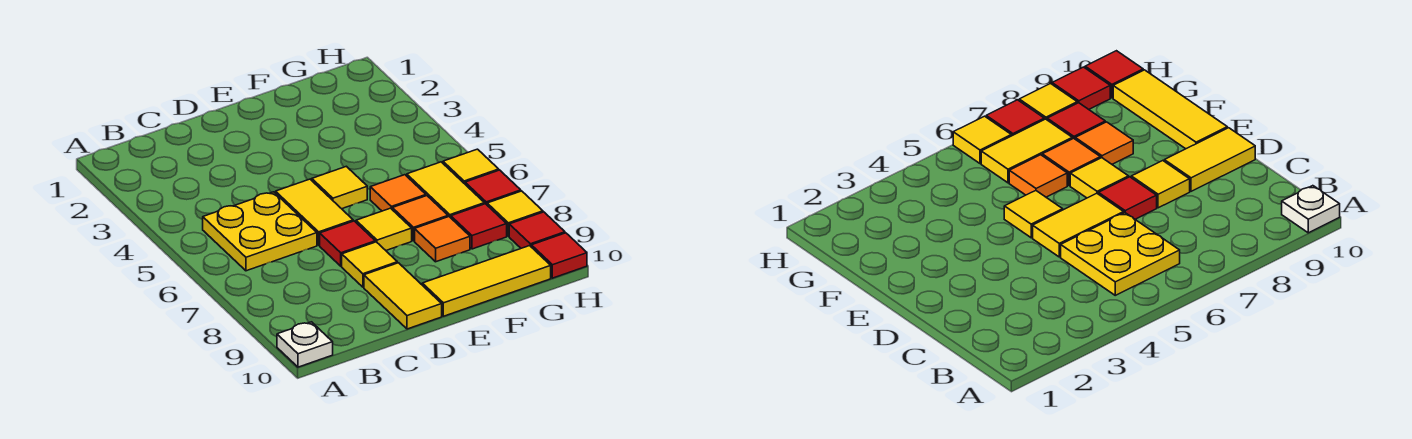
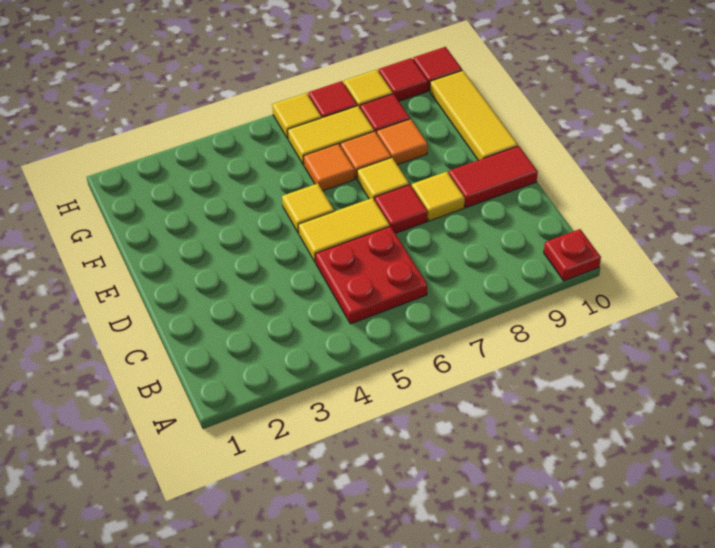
white 1x1 plate [277,322,333,367] -> red 1x1 plate [544,229,601,281]
yellow 2x2 plate [203,192,317,271] -> red 2x2 plate [315,226,427,324]
yellow 1x2 tile [364,263,442,329] -> red 1x2 tile [448,146,538,208]

